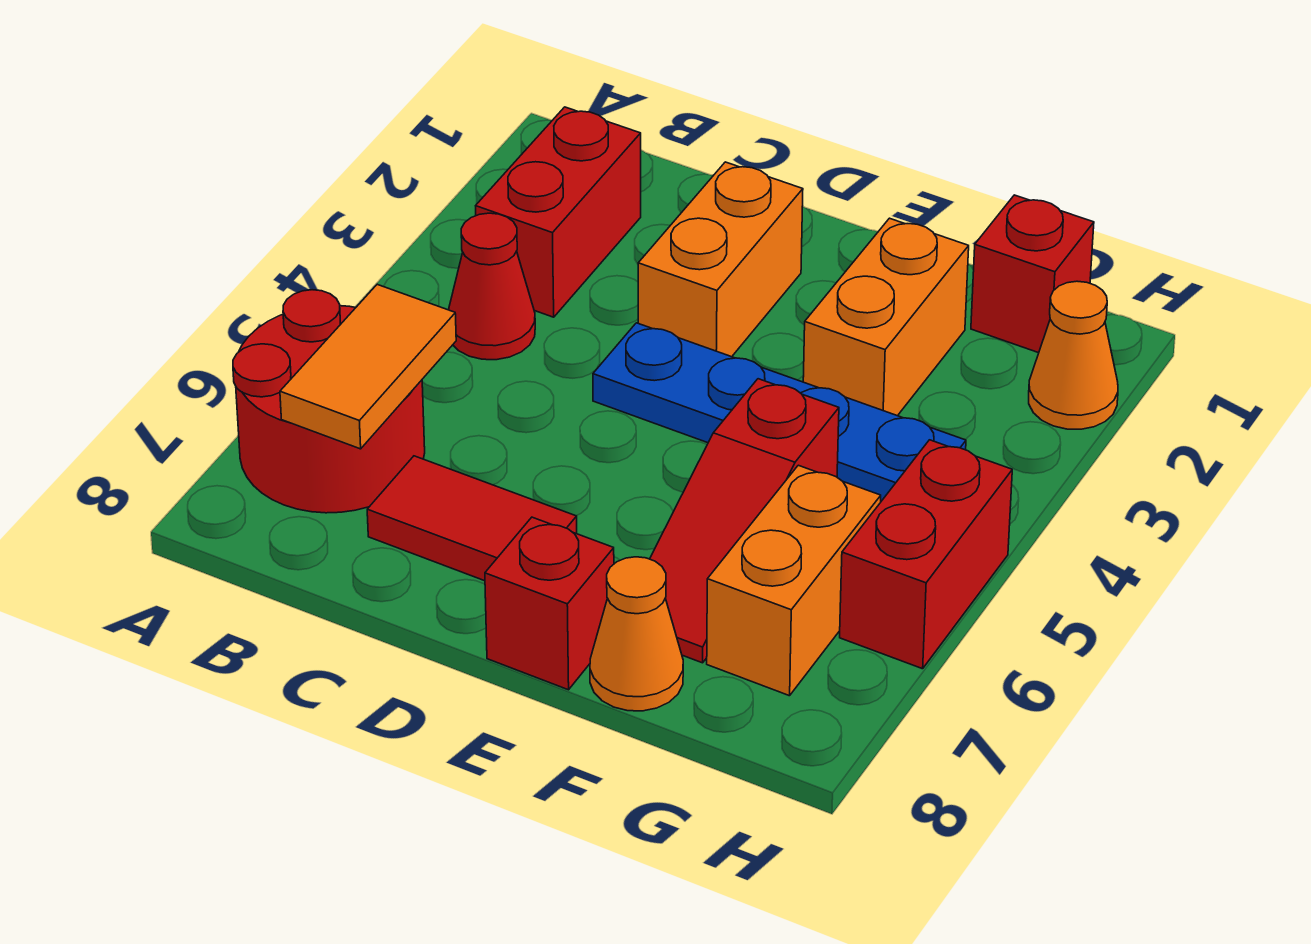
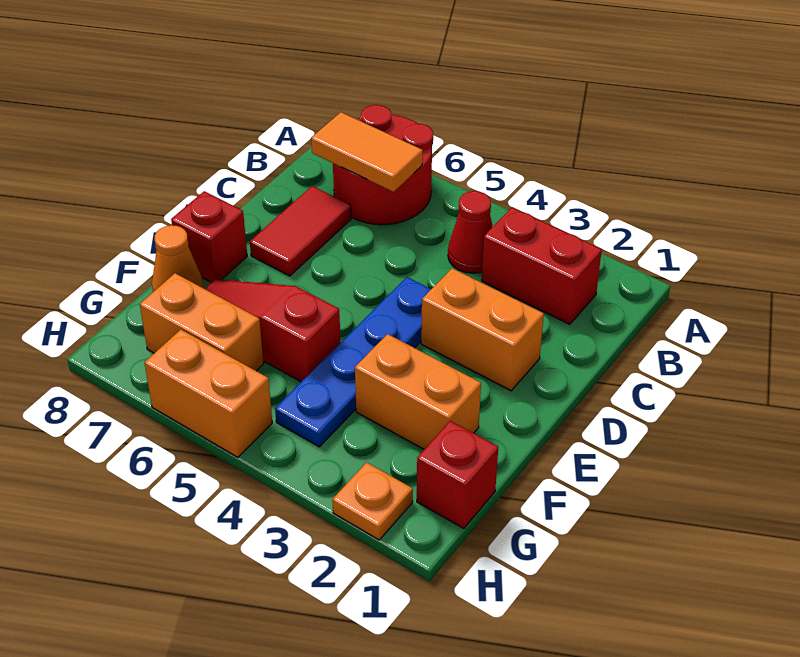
orange 1x1 cone [1029,281,1118,429] -> orange 1x1 plate [332,462,413,540]
red 1x2 brick [840,440,1012,669] -> orange 1x2 brick [144,330,272,457]

